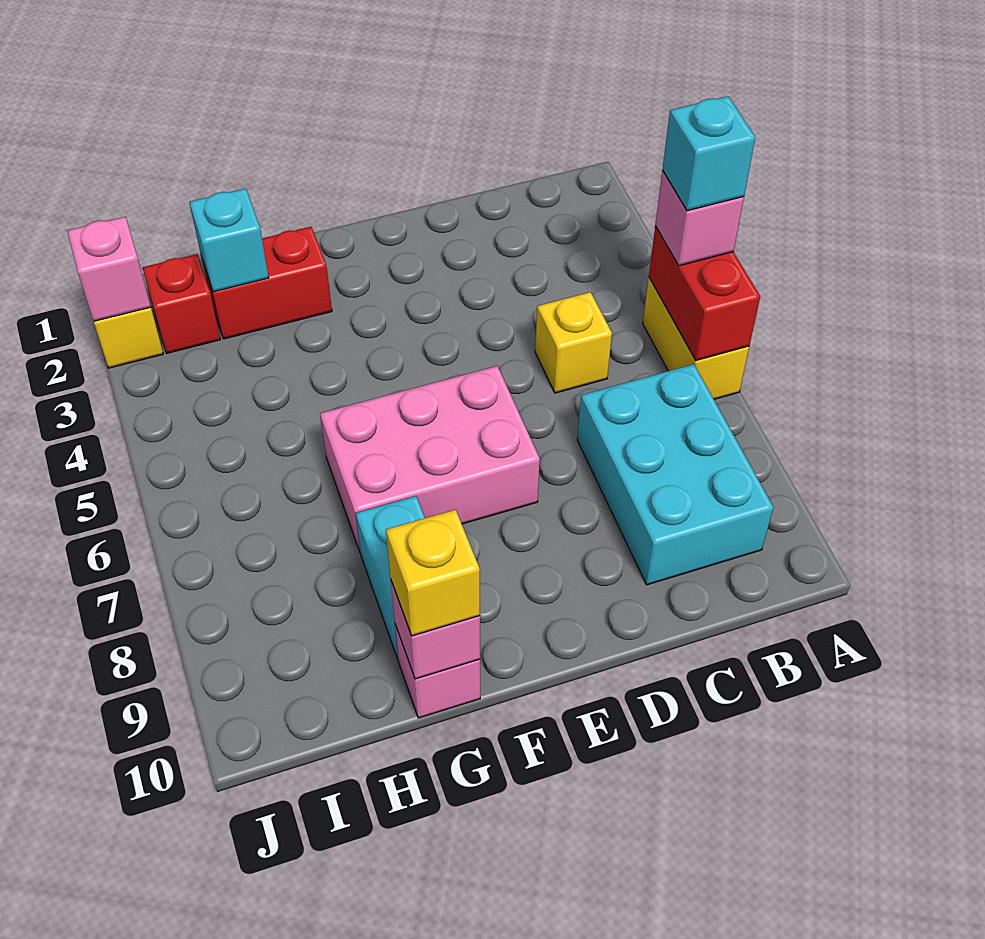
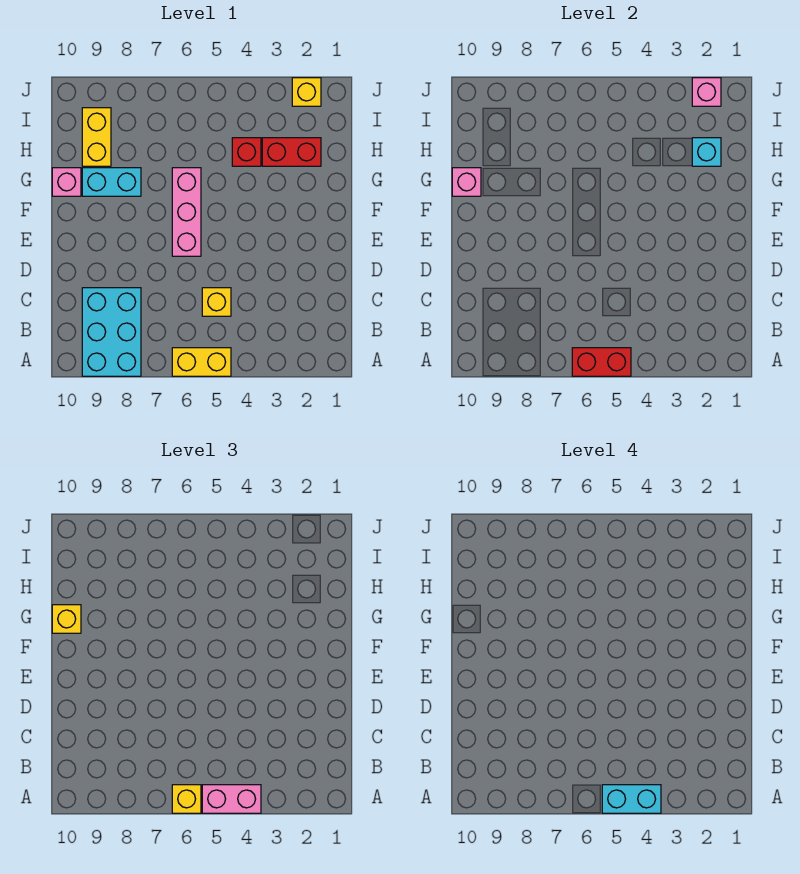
pink 1x1 brick [655,171,744,266] -> pink 1x2 brick [202,785,261,813]
cyan 1x1 brick [662,96,755,211] -> cyan 1x2 brick [602,785,661,813]
none -> yellow 1x1 brick [172,785,201,813]
cyan 2x3 brick [577,364,774,585] -> cyan 2x3 brick turned to [82,288,141,376]
pink 2x3 brick [320,366,540,553] -> pink 1x3 brick [172,168,201,256]
red 1x2 brick [201,227,332,339] -> red 1x2 brick turned to [262,138,321,166]
none -> yellow 1x2 brick [82,108,111,166]
red 1x1 brick [142,254,221,354] -> red 1x1 brick moved to [232,138,261,166]

